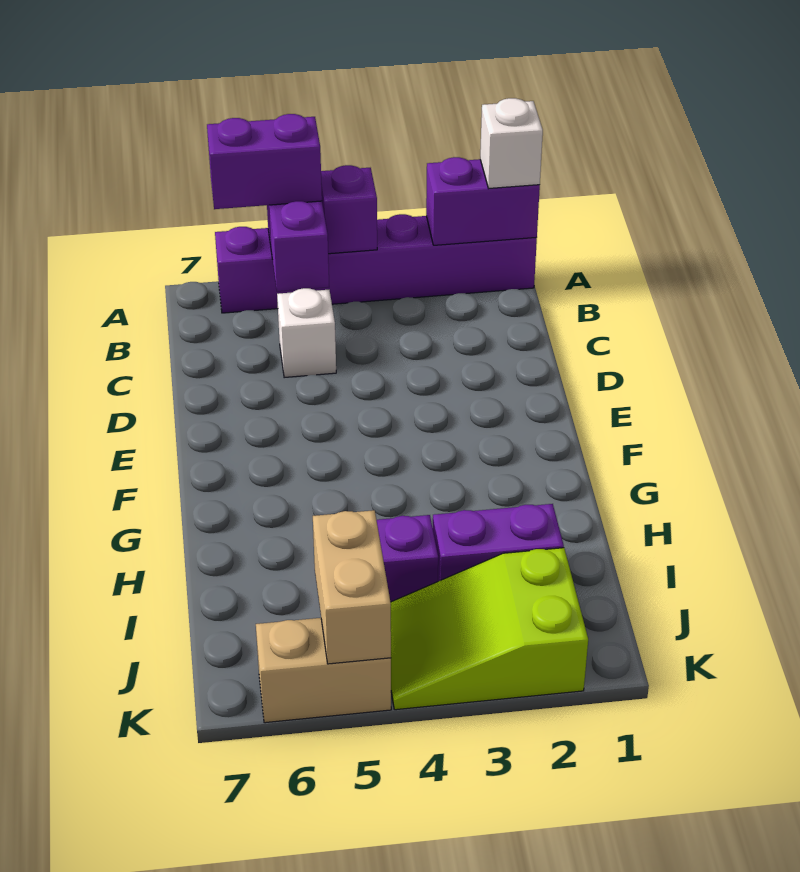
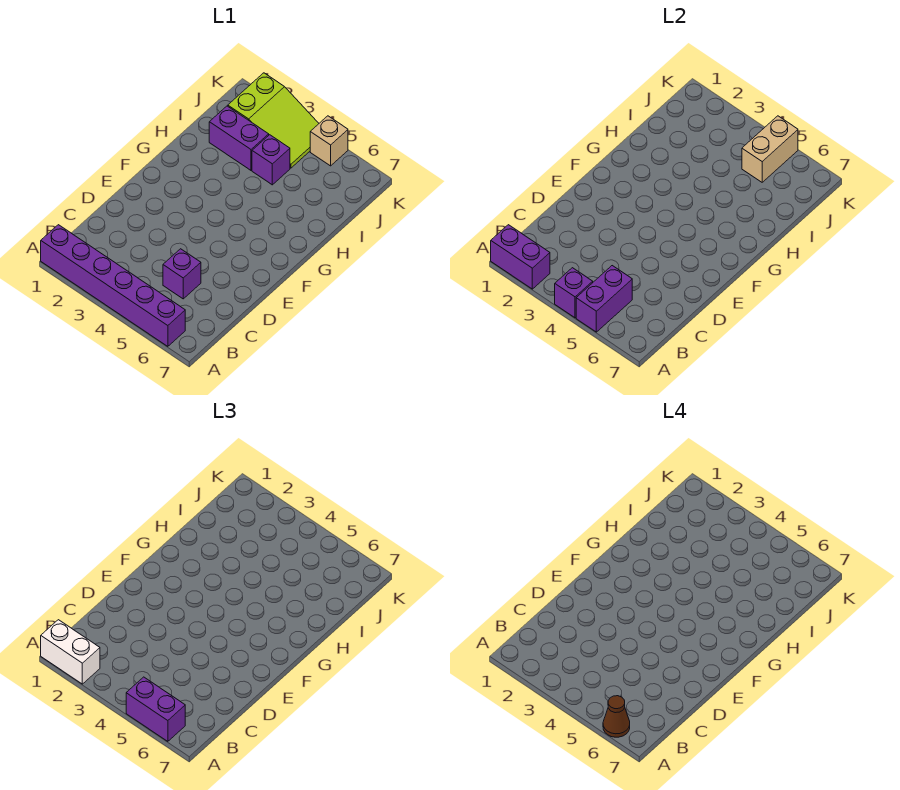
white 1x1 brick [480,98,543,188] -> white 1x2 brick [41,620,100,684]
none -> brown 1x1 cone [603,696,630,737]
white 1x1 brick [277,288,336,378] -> purple 1x1 brick [163,249,201,299]
tan 1x2 brick [256,618,391,723] -> tan 1x1 brick [310,116,348,166]

